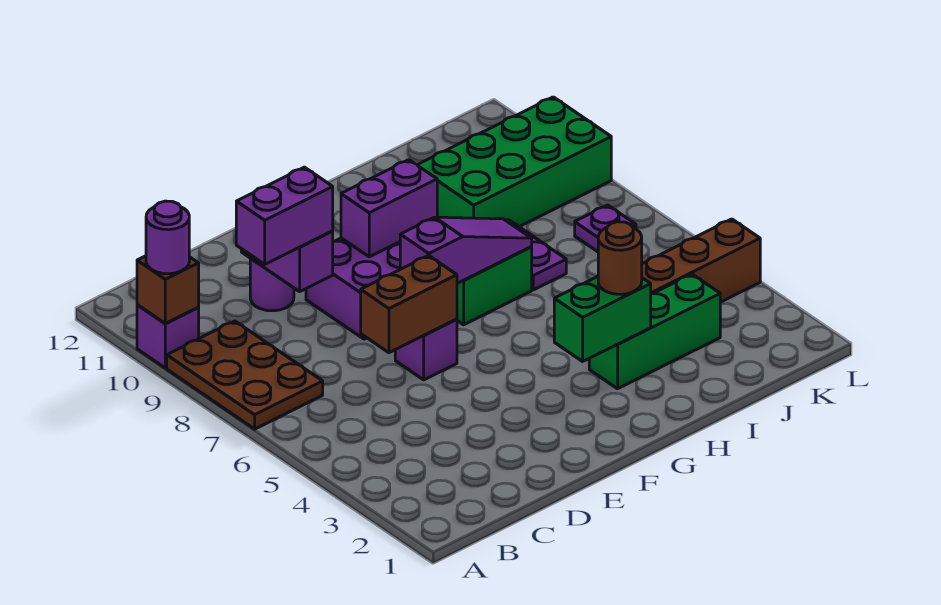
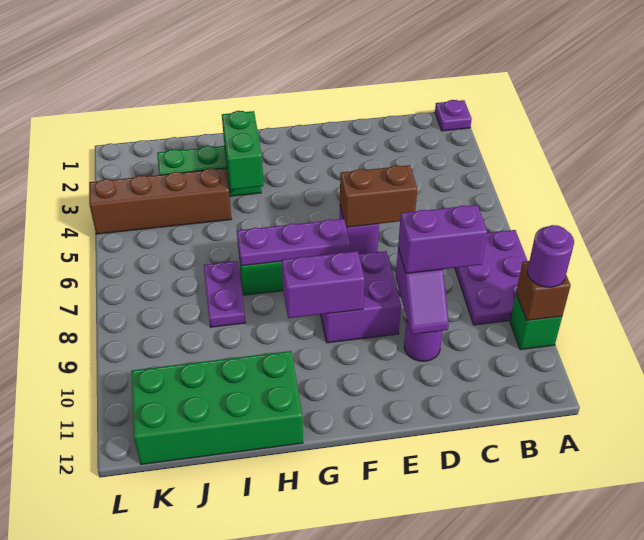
brown 2x3 plate [167,321,323,429] -> purple 2x3 plate [455,230,527,325]
purple 1x1 brick [137,305,199,368] -> green 1x1 brick [510,294,562,350]
purple 1x3 slope [400,217,532,283] -> purple 1x3 plate [237,219,350,266]
green 1x2 brick [554,277,651,361] -> green 1x2 brick turned to [222,111,264,190]
brown 1x1 round brick [598,222,642,294] -> none
green 2x4 brick [418,97,611,227] -> green 2x4 brick moved to [131,351,303,464]
purple 1x1 plate [575,205,636,252] -> purple 1x1 plate moved to [435,100,472,131]

